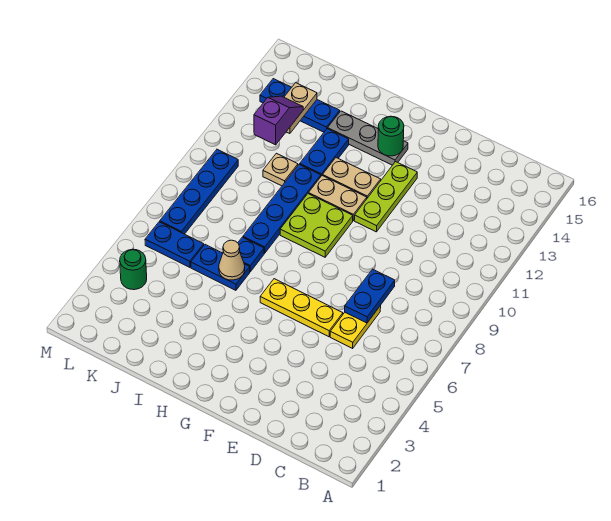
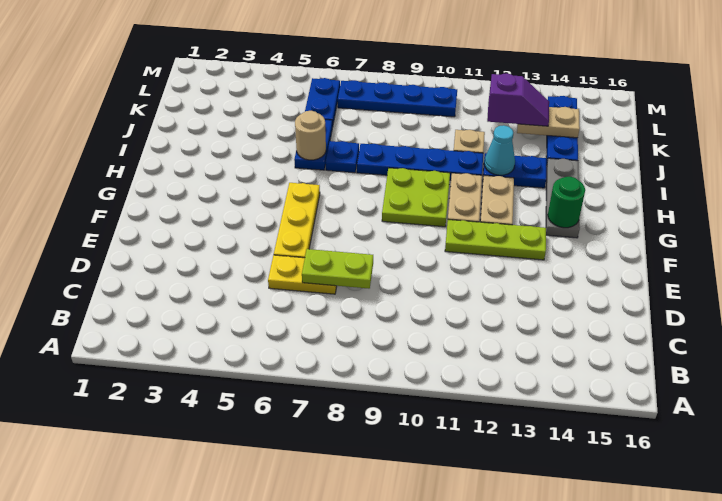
blue 1x2 plate [345,269,395,323] -> lime 1x2 plate [302,249,373,289]
tan 1x1 cone [219,240,245,280] -> tan 1x1 round brick [295,111,326,160]
none -> cyan 1x1 cone [484,125,515,175]
green 1x1 round brick [120,249,147,290] -> none

